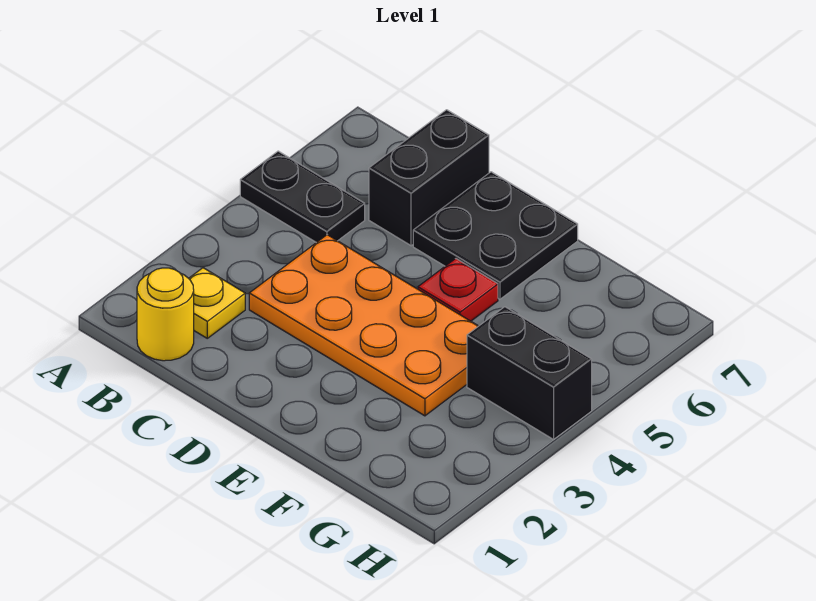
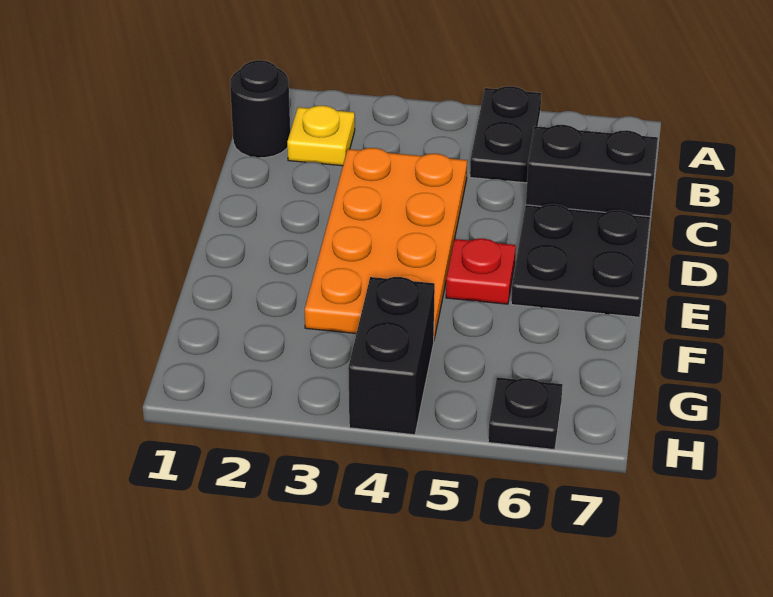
yellow 1x1 round brick [137,268,194,361] -> black 1x1 round brick [230,60,290,158]
none -> black 1x1 plate [488,377,563,450]

